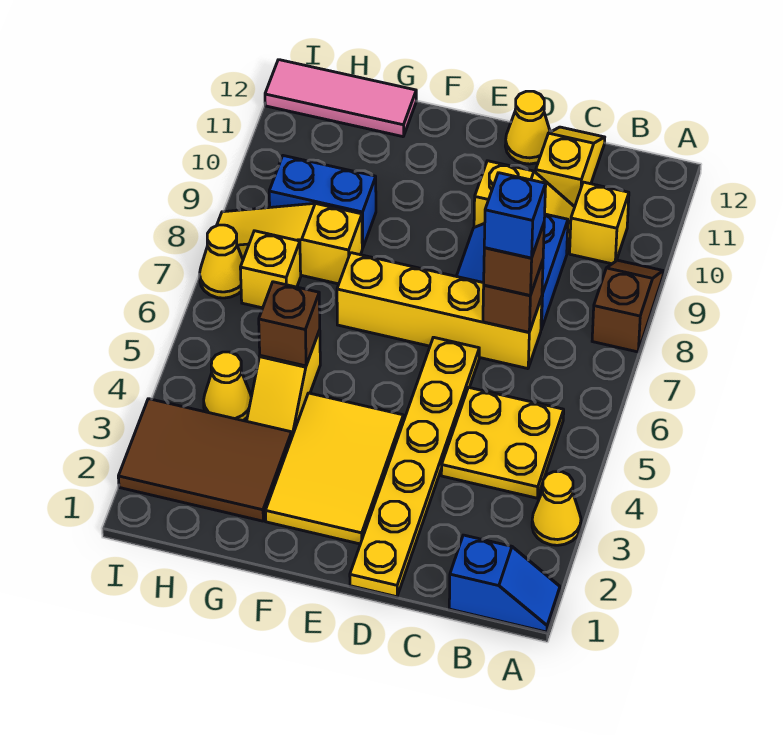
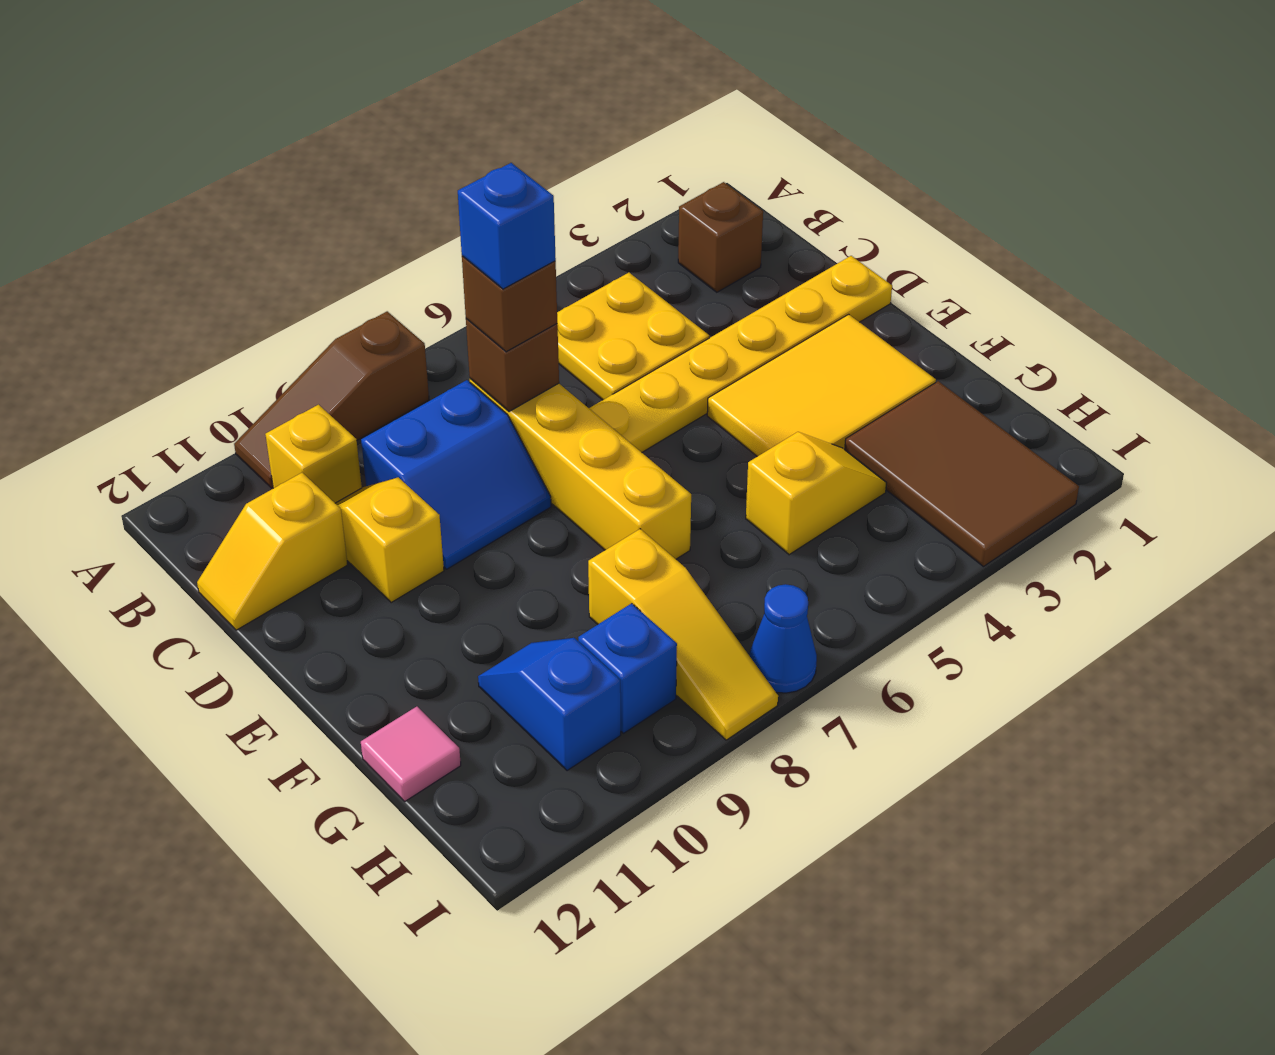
blue 1x2 slope [449,535,560,632] -> blue 1x2 slope moved to [478,638,621,771]
yellow 1x1 cone [532,472,581,545] -> none
brown 1x2 slope [592,260,663,352] -> brown 1x3 slope [234,311,429,488]
yellow 1x1 cone [505,91,550,164] -> none
brown 1x1 brick [259,282,320,366] -> brown 1x1 brick moved to [678,182,763,292]
blue 1x2 brick [269,156,376,248] -> blue 1x1 brick [578,603,677,733]
pink 1x3 tile [265,60,416,137] -> pink 1x1 tile [361,707,461,801]
yellow 1x1 cone [204,352,251,421] -> none
yellow 1x1 brick [240,231,301,308] -> none
yellow 1x1 cone [200,225,243,298] -> blue 1x1 cone [749,584,817,693]

